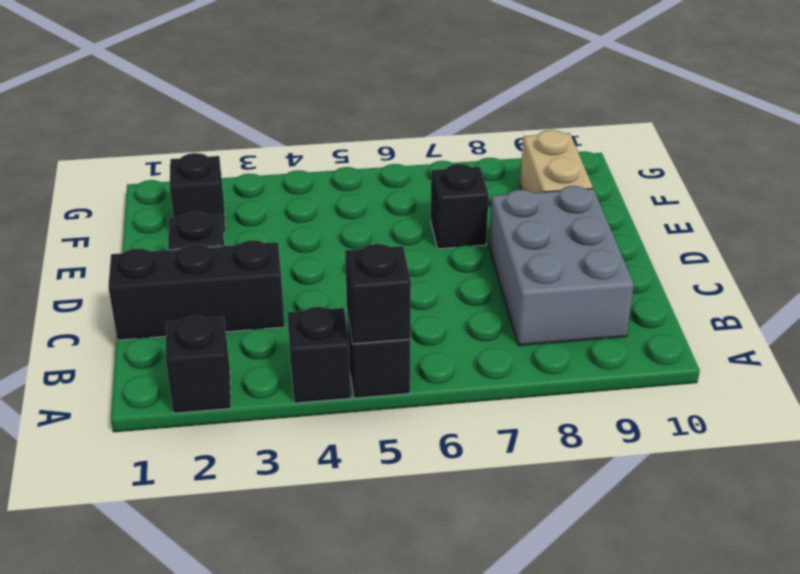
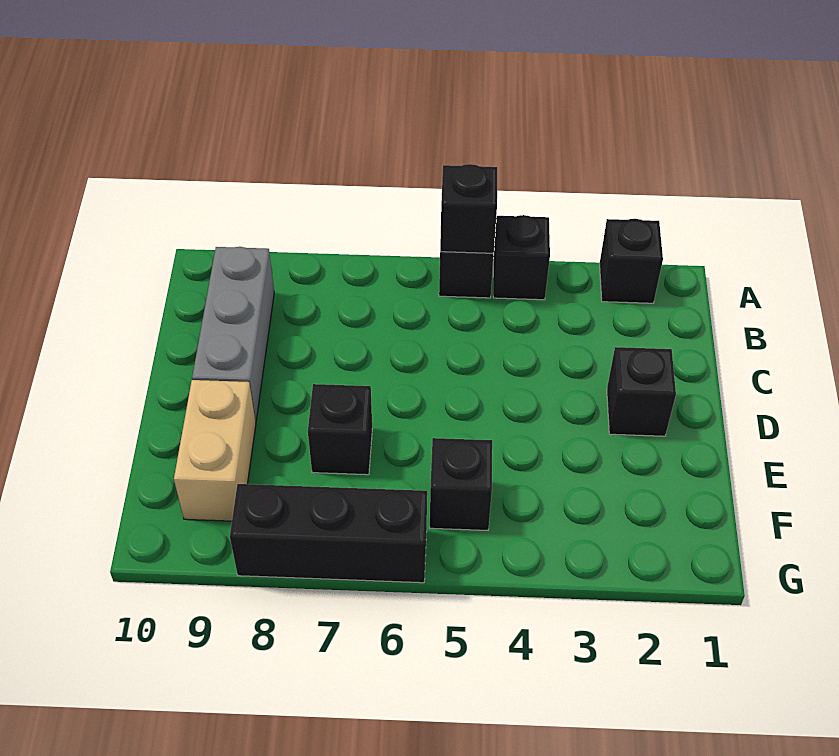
grey 2x3 brick [489,186,634,345] -> grey 1x3 brick [192,247,274,422]
black 1x3 brick [108,240,285,340] -> black 1x3 brick moved to [230,484,427,583]
black 1x1 brick [170,153,225,234] -> black 1x1 brick moved to [430,438,492,530]

